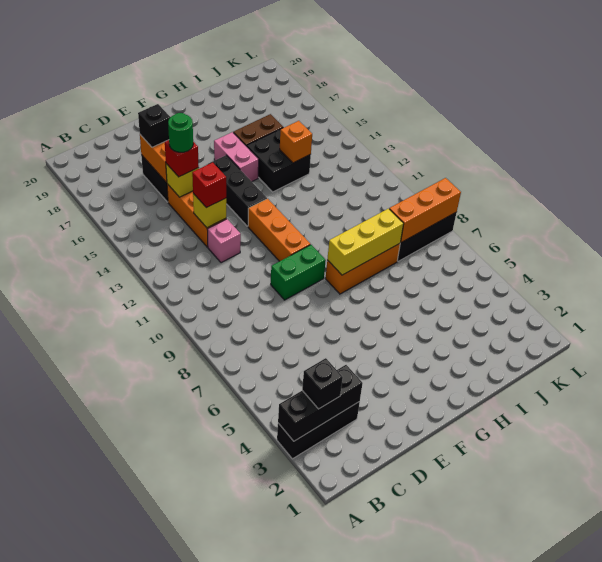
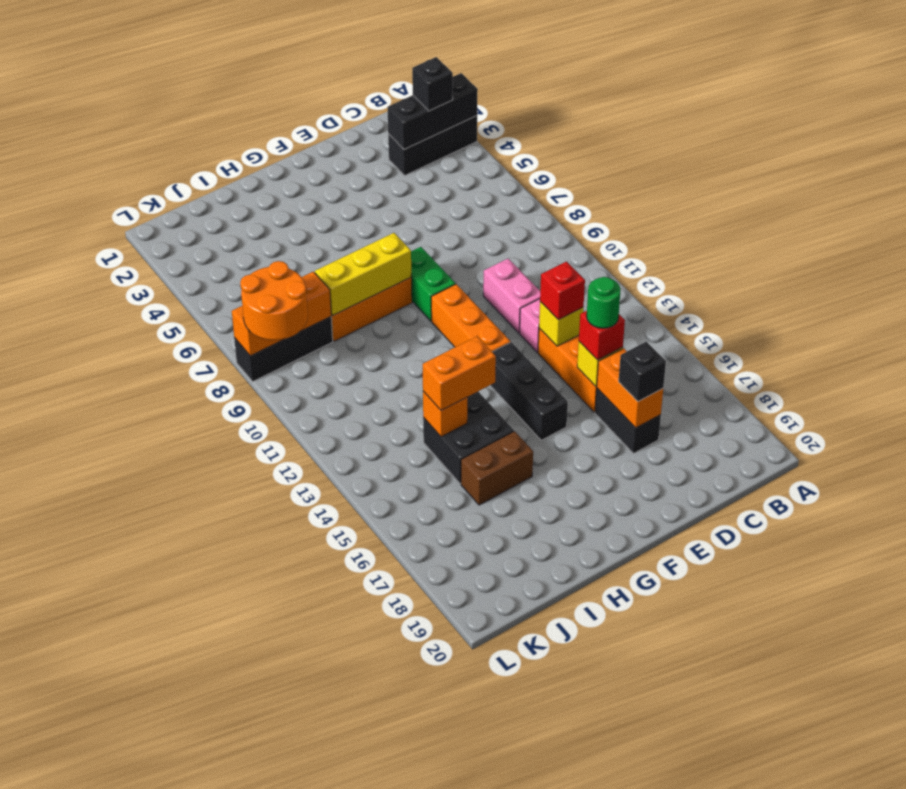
green 1x2 brick [271,245,326,300] -> green 1x2 brick turned to [411,247,456,321]
pink 1x2 brick [214,132,259,182] -> pink 1x2 brick moved to [483,259,540,333]
none -> orange 1x2 brick [423,336,496,410]
none -> orange 2x2 round brick [240,261,308,340]

